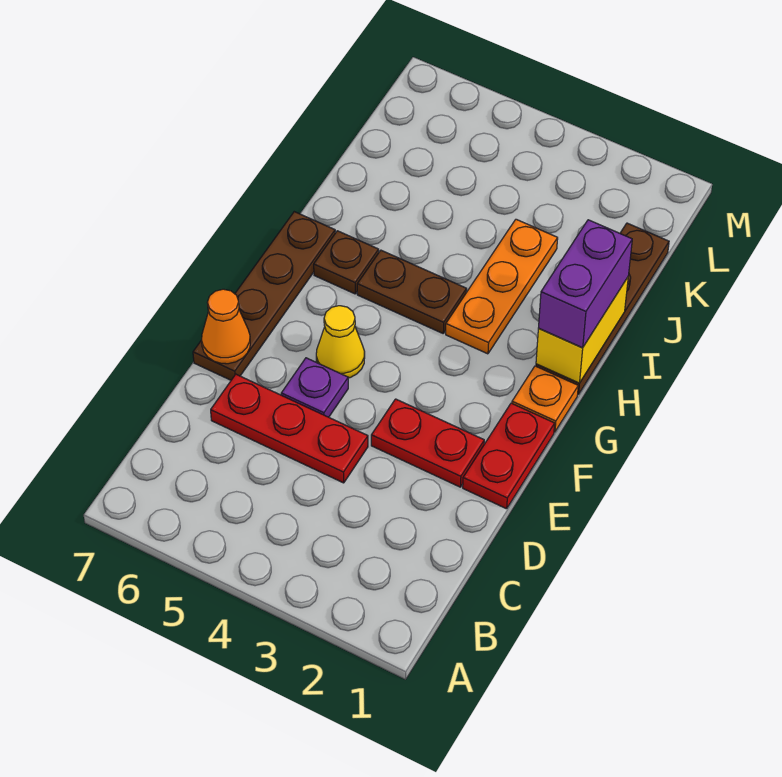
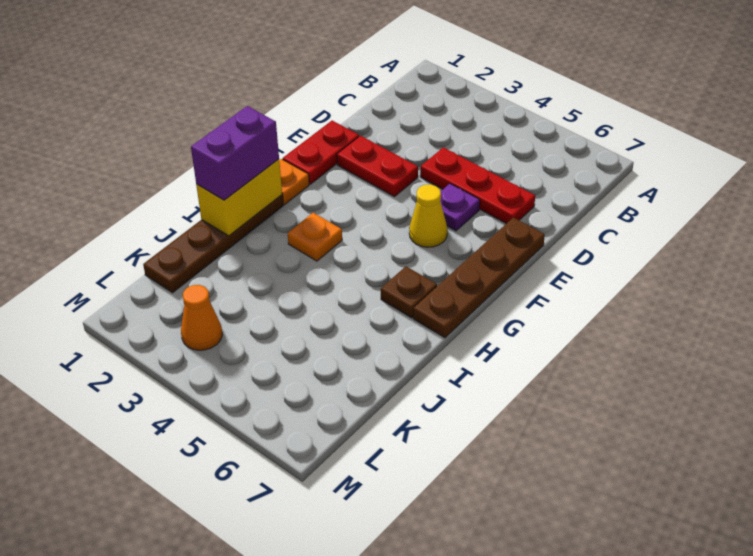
orange 1x1 cone [202,289,250,364] -> orange 1x1 cone moved to [181,285,222,350]
orange 1x3 plate [446,219,558,354] -> orange 1x1 plate [288,213,342,261]
brown 1x2 plate [357,250,467,333] -> none

